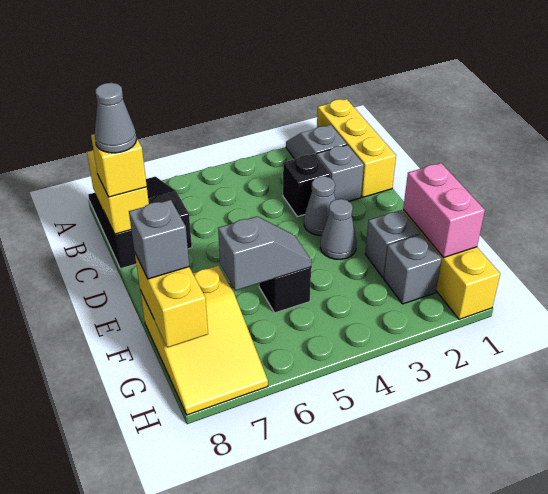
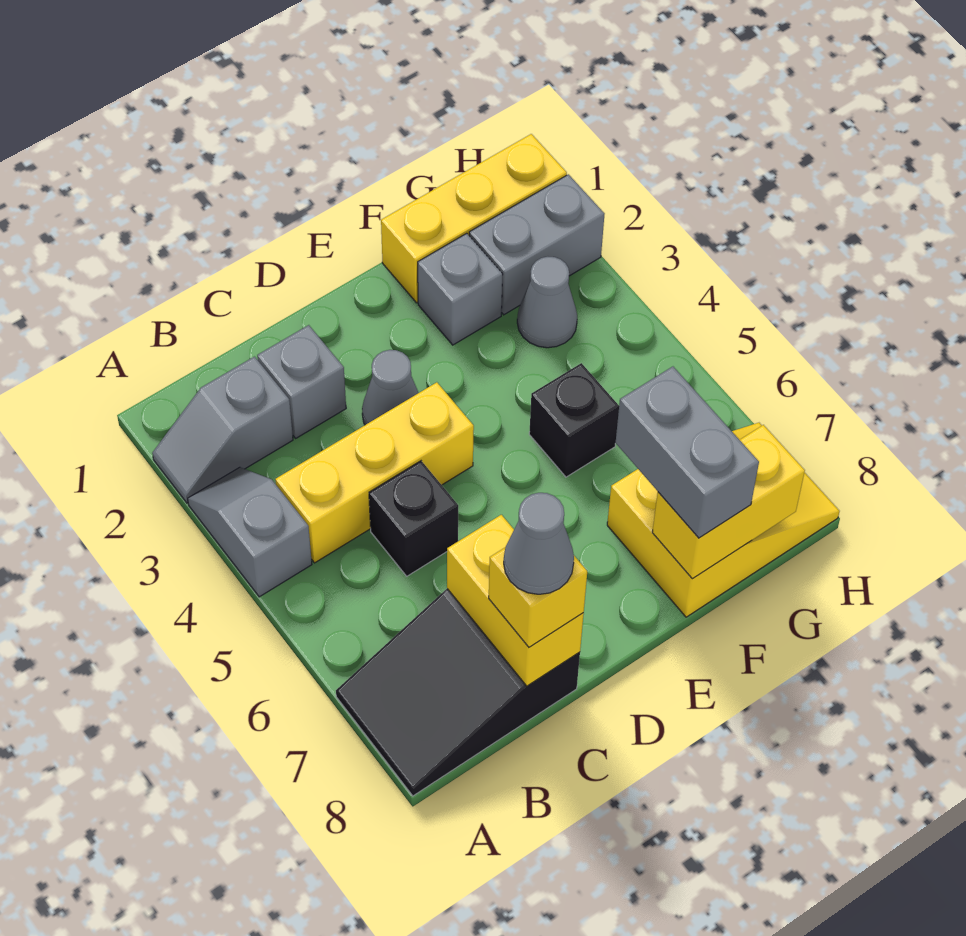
yellow 1x3 brick [317,99,396,197] -> yellow 1x3 brick moved to [275,382,474,563]
yellow 1x2 brick [87,150,149,234] -> yellow 1x2 brick turned to [447,515,584,686]
black 1x1 brick [283,154,330,217] -> black 1x1 brick moved to [369,461,458,576]
grey 1x1 cone [320,199,357,260] -> grey 1x1 cone moved to [517,257,577,348]
pink 1x2 brick [403,163,485,258] -> none
grey 1x2 slope [218,216,312,291] -> grey 1x2 slope moved to [188,467,312,597]
grey 1x1 brick [129,200,189,279] -> grey 1x2 brick [616,367,759,538]
grey 1x1 brick [384,234,442,304] -> grey 1x2 brick [469,174,604,315]

